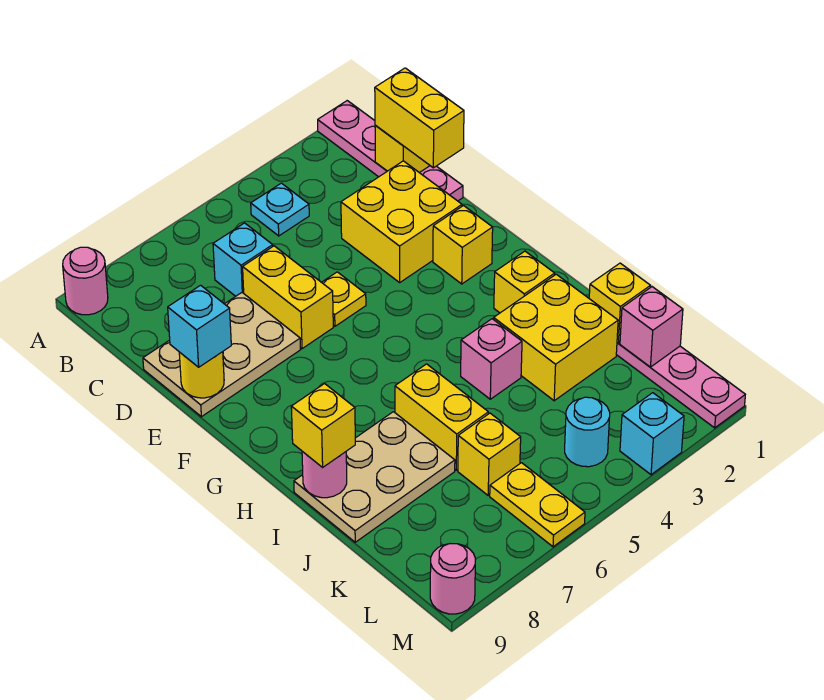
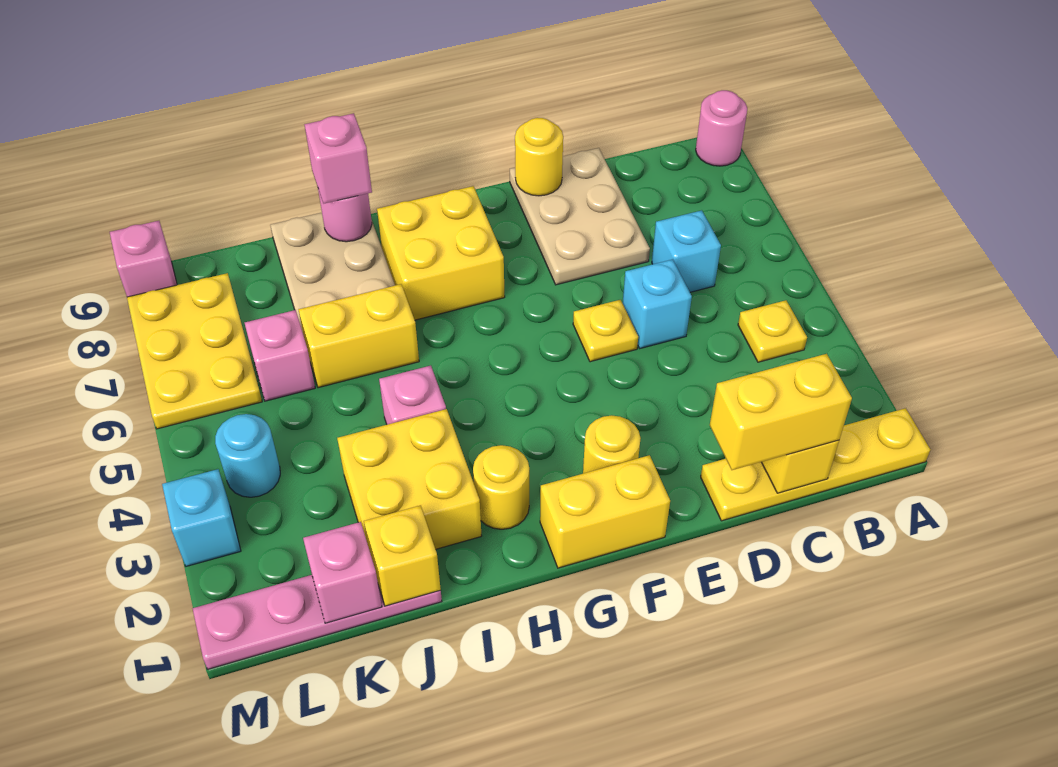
pink 1x4 plate [318,101,463,201] -> yellow 1x4 plate [701,408,930,521]
cyan 1x1 plate [251,183,309,236] -> yellow 1x1 plate [738,300,807,362]
yellow 2x2 brick [341,161,462,282] -> yellow 2x2 brick moved to [377,186,505,320]
yellow 1x2 brick [243,246,333,349] -> yellow 1x2 brick moved to [540,455,670,568]
cyan 1x1 brick [168,285,231,367] -> cyan 1x1 brick moved to [623,259,692,348]
yellow 1x1 brick [433,206,493,284] -> yellow 1x1 round brick [583,415,641,474]
yellow 1x1 brick [494,251,555,313] -> yellow 1x1 round brick [473,445,529,529]
yellow 1x1 brick [291,384,355,467] -> pink 1x1 brick [304,113,372,203]
yellow 1x1 brick [458,413,521,495] -> pink 1x1 brick [245,310,315,401]
yellow 1x2 plate [490,463,585,547] -> yellow 2x3 plate [127,273,262,429]
pink 1x1 round brick [430,544,475,614] -> pink 1x1 brick [110,221,177,297]

